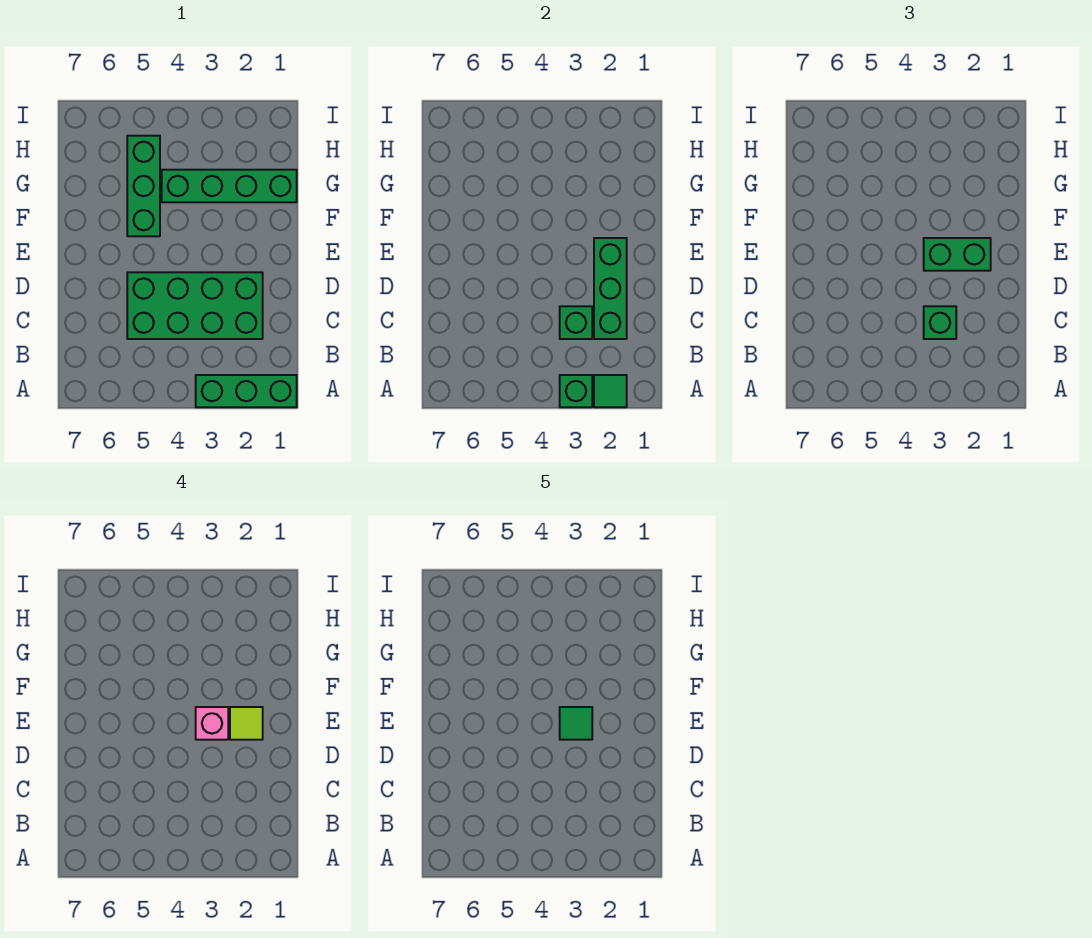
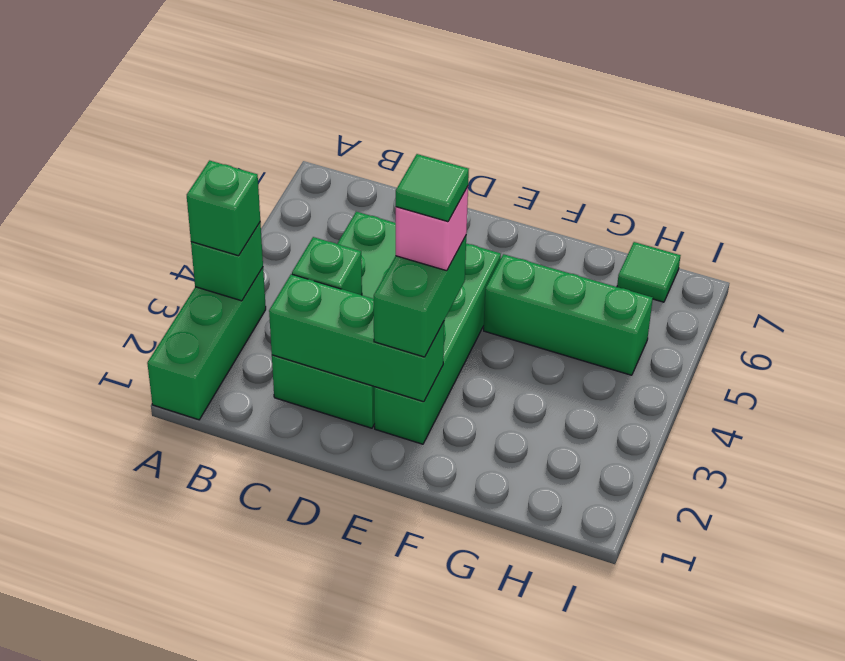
green 1x1 tile [594,375,627,407] -> green 1x1 tile moved to [617,242,681,302]
green 1x1 brick [924,306,956,339] -> green 1x1 brick moved to [187,161,260,256]
lime 1x1 tile [230,707,263,740] -> none
green 1x4 brick [162,170,297,202] -> green 1x4 brick moved to [374,243,501,444]

